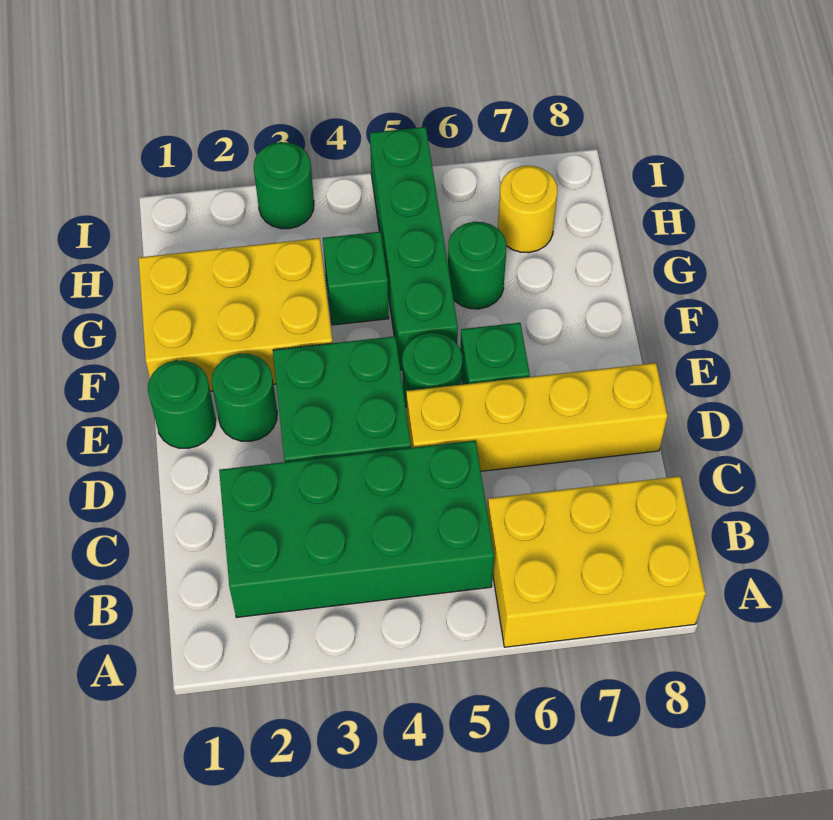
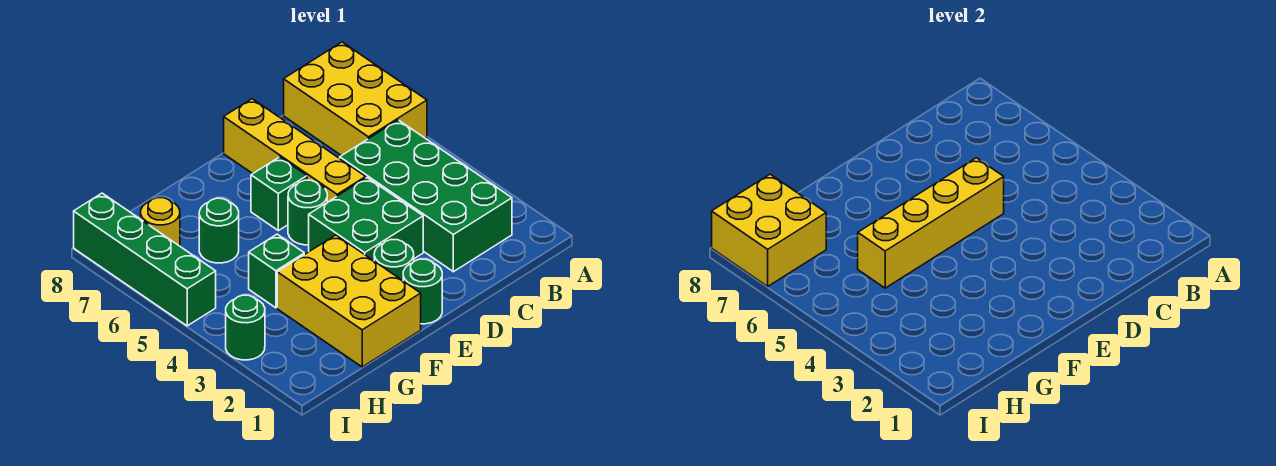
none -> yellow 1x4 brick [858,158,1004,288]
green 1x4 brick [370,127,458,370] -> green 1x4 brick turned to [74,193,216,326]
none -> yellow 2x2 brick [712,174,826,286]

